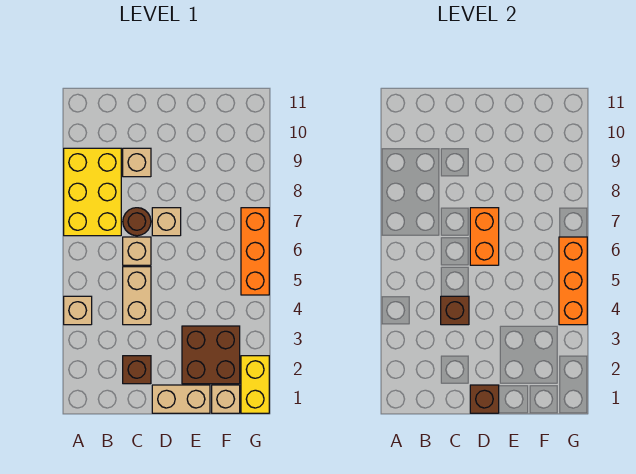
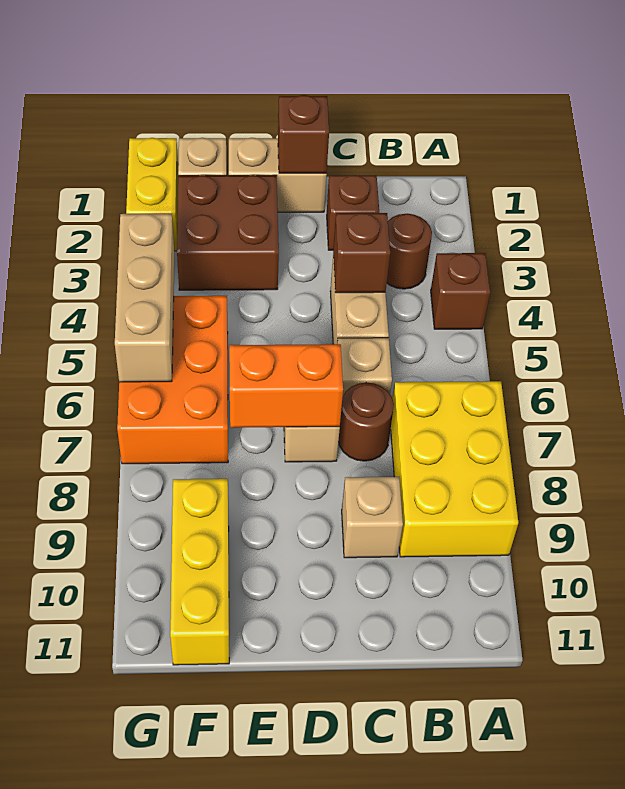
tan 1x1 brick [64,296,92,325] -> brown 1x1 brick [431,253,490,329]
none -> brown 1x1 round brick [387,214,432,289]
orange 1x2 brick [470,208,499,265] -> orange 1x2 brick turned to [229,344,343,428]
none -> yellow 1x3 brick [170,479,229,665]
orange 1x3 brick [559,237,587,325] -> tan 1x3 brick [115,214,174,382]
orange 1x3 brick [241,208,269,295] -> orange 2x3 brick [117,296,228,464]

